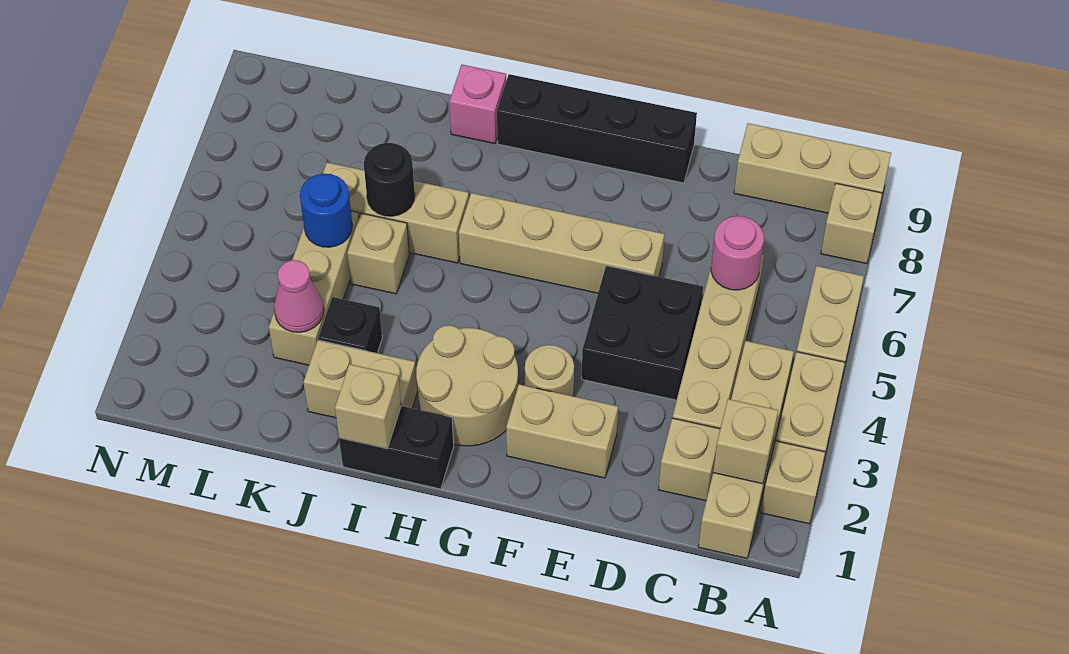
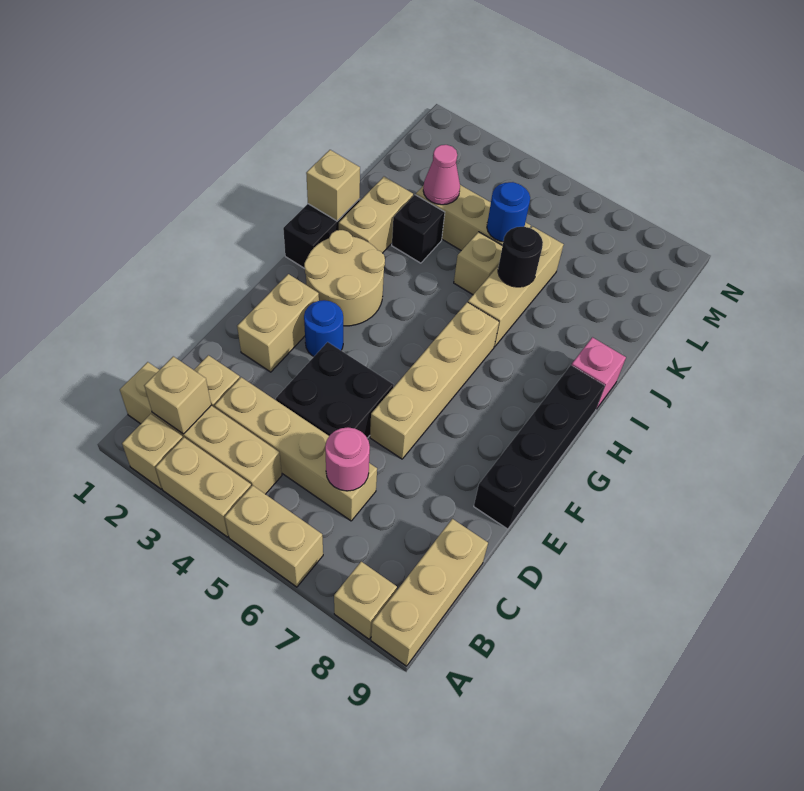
tan 1x1 round brick [525,345,574,396] -> blue 1x1 round brick [304,300,343,356]

